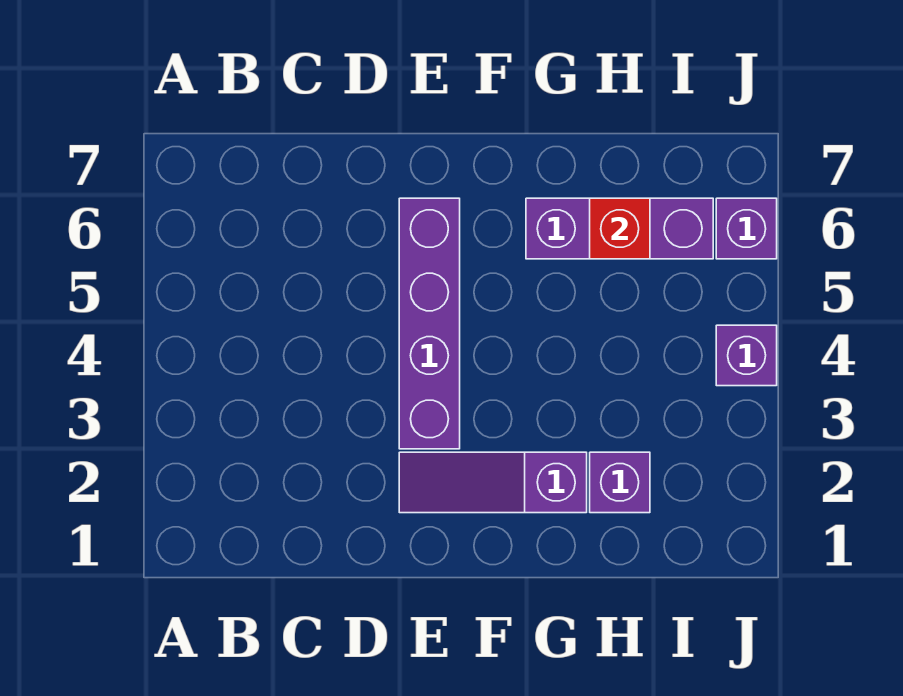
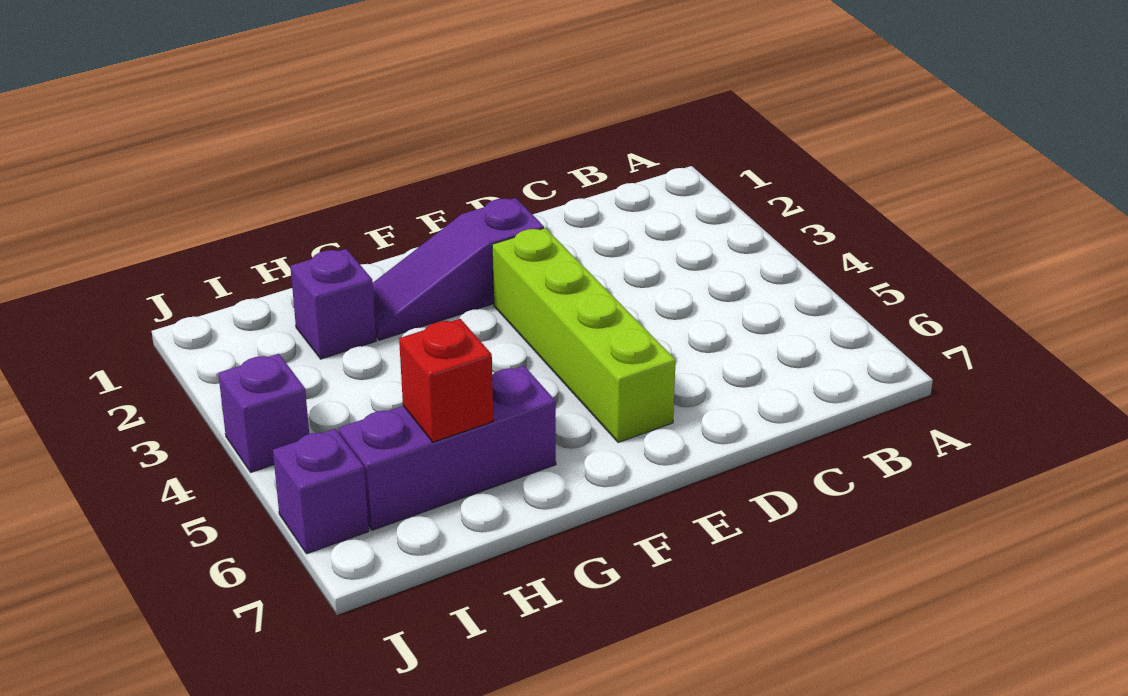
purple 1x3 slope [399,452,587,513] -> purple 1x3 slope turned to [373,198,544,340]
purple 1x4 brick [399,198,460,449] -> lime 1x4 brick [492,228,676,443]

